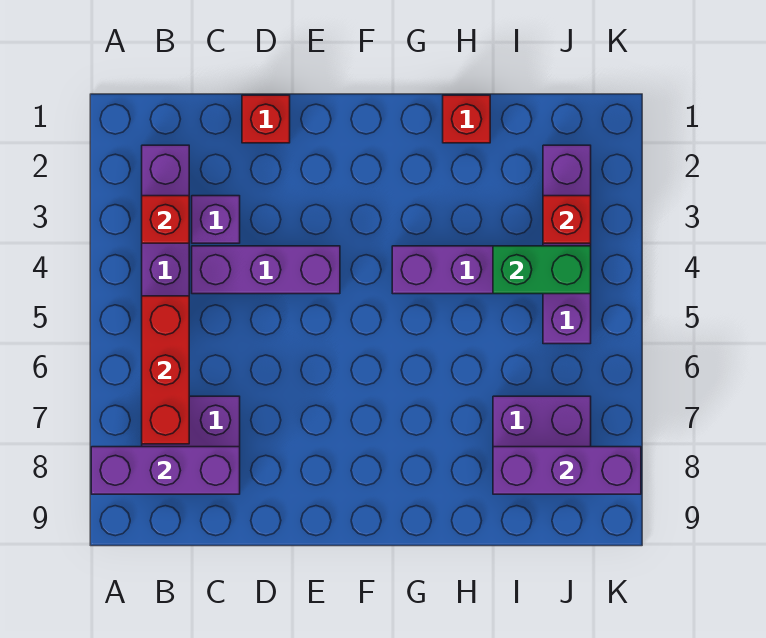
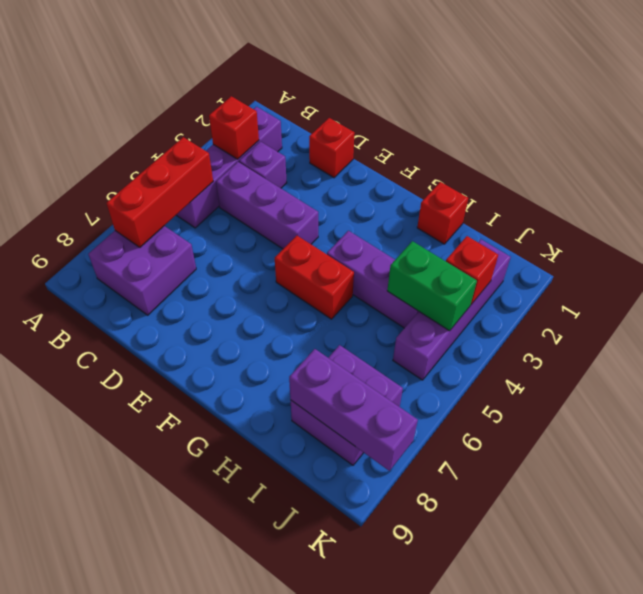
purple 1x3 brick [91,447,240,494] -> none
none -> red 1x2 brick [275,236,354,319]

